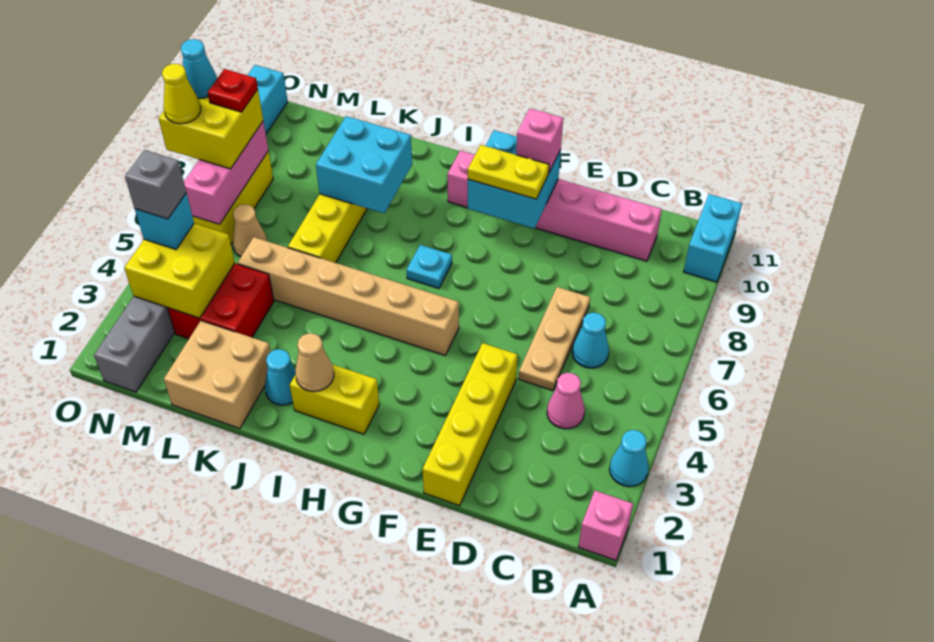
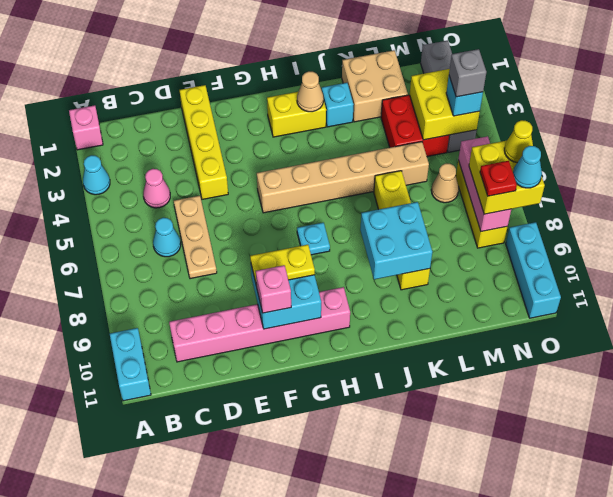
cyan 1x1 cone [265,349,295,405] -> cyan 1x1 brick [322,83,354,127]

